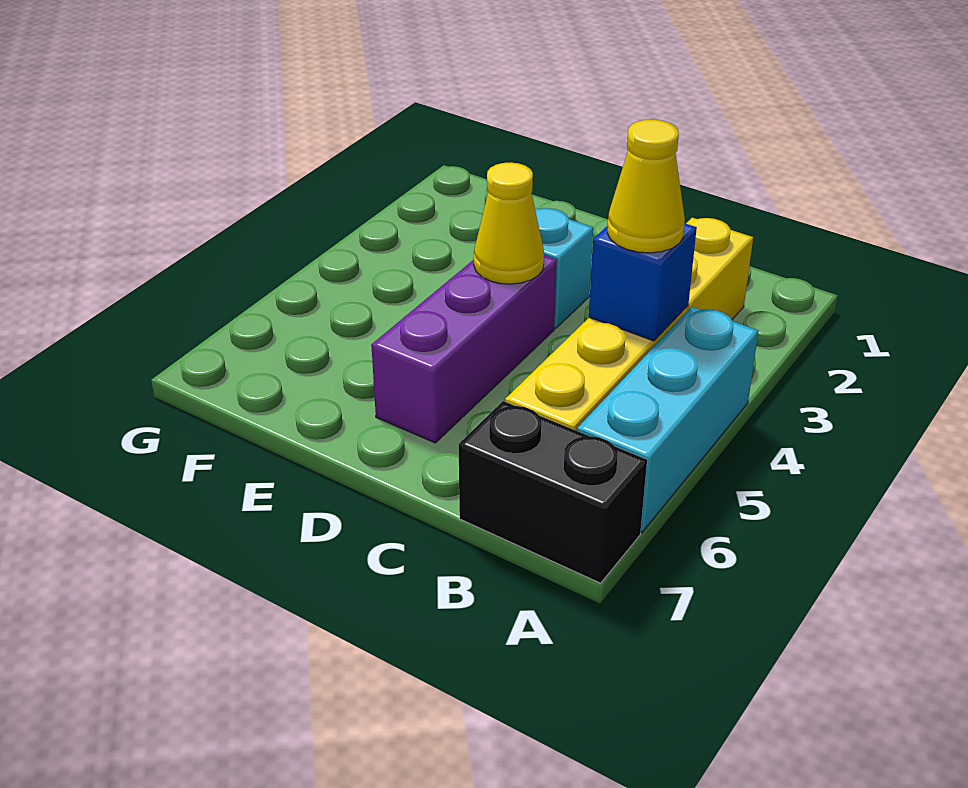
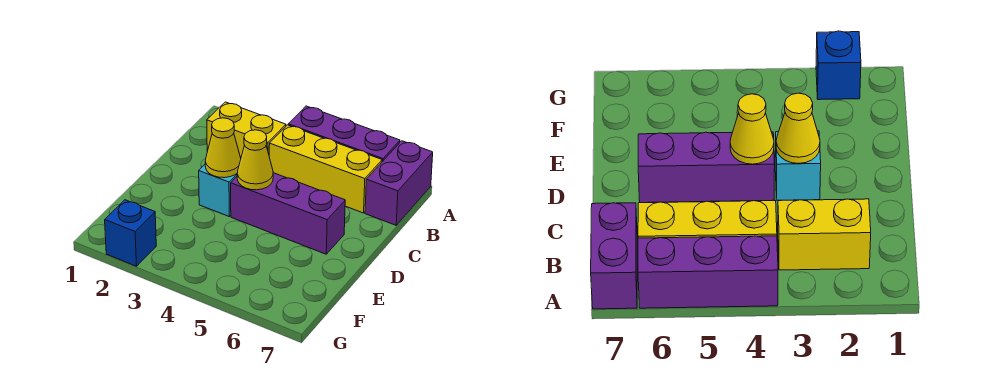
cyan 1x3 brick [577,307,758,532] -> purple 1x3 brick [288,106,400,162]
black 1x2 brick [459,401,647,583] -> purple 1x2 brick [365,141,433,225]
blue 1x1 brick [589,223,697,341] -> blue 1x1 brick moved to [105,200,156,266]
yellow 1x1 cone [607,119,685,253] -> yellow 1x1 cone moved to [205,118,241,178]

